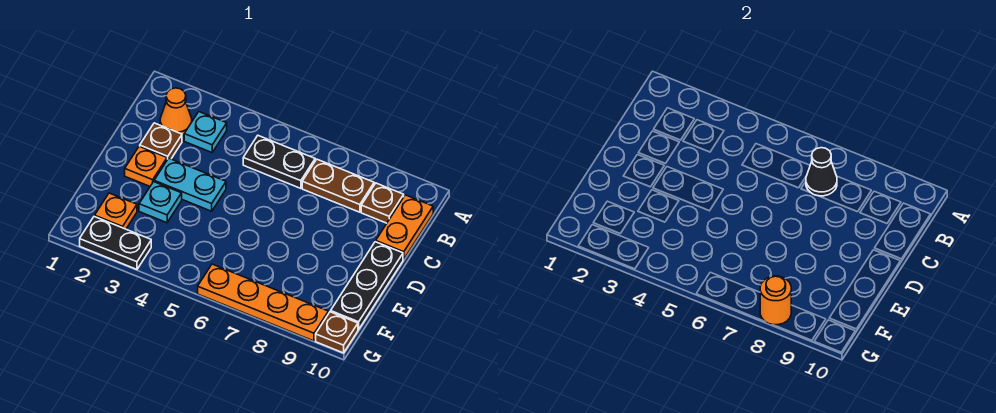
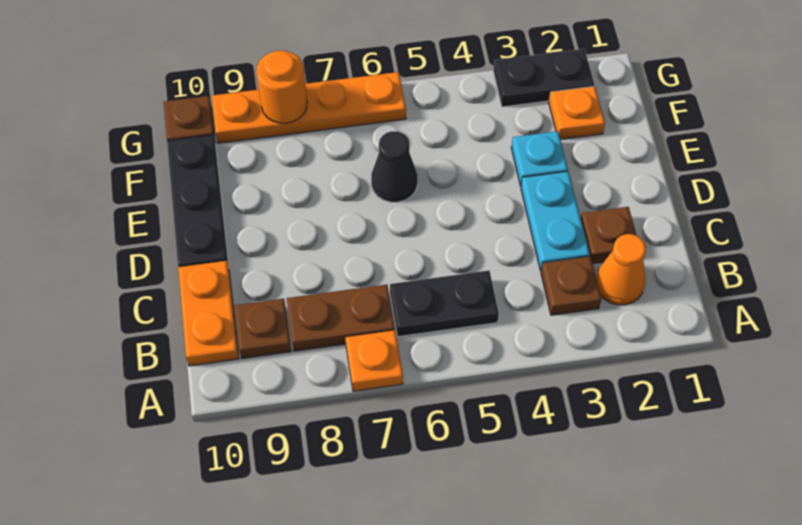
cyan 1x1 plate [184,112,227,152] -> brown 1x1 plate [541,257,601,315]
black 1x1 cone [806,148,837,196] -> black 1x1 cone moved to [371,131,418,202]
orange 1x1 plate [125,146,167,186] -> orange 1x1 plate moved to [345,330,403,391]
cyan 1x2 plate [154,158,226,211] -> cyan 1x2 plate turned to [521,172,590,270]

